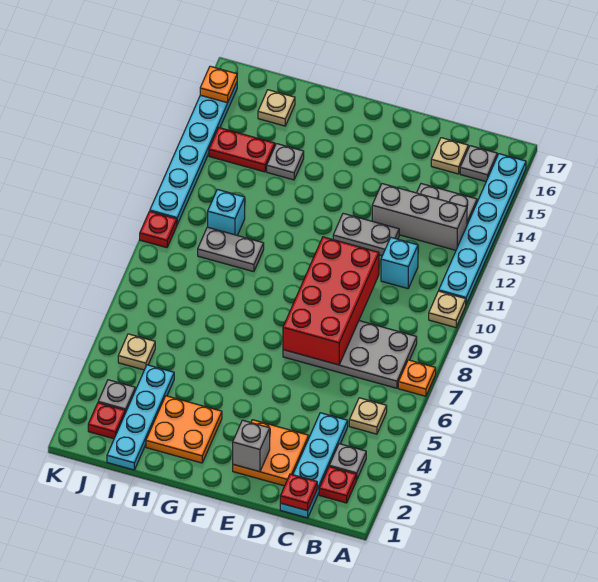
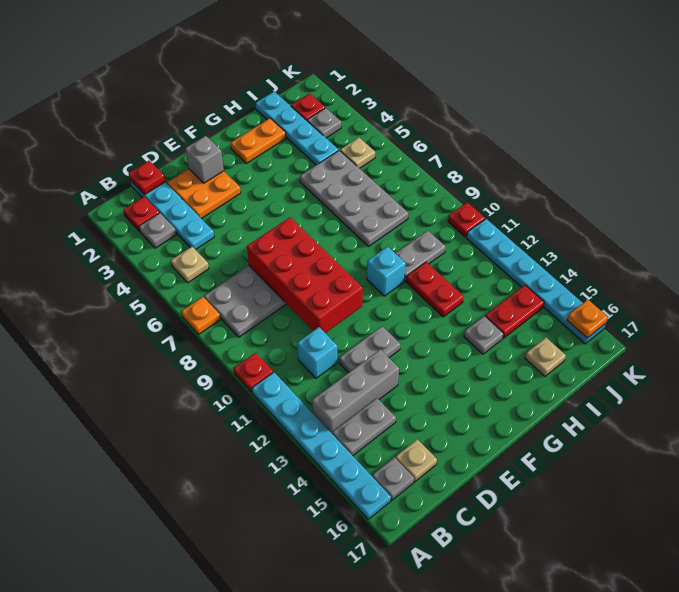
tan 1x1 plate [429,291,466,328] -> red 1x1 plate [234,353,273,392]
orange 2x2 plate [146,396,222,463] -> orange 1x2 plate [231,118,286,163]
none -> grey 2x4 plate [300,150,408,246]
none -> red 1x2 plate [406,262,464,317]
cyan 1x1 brick [208,189,245,235] -> cyan 1x1 brick moved to [367,246,406,296]

